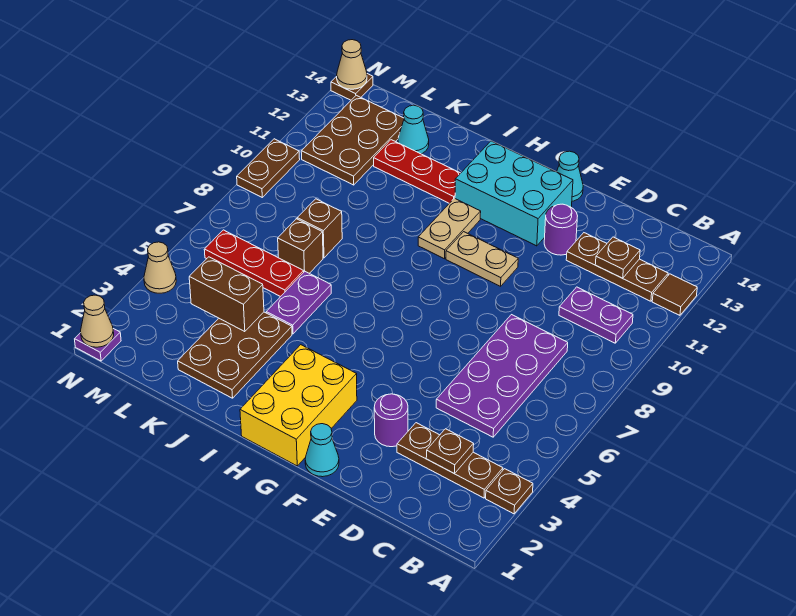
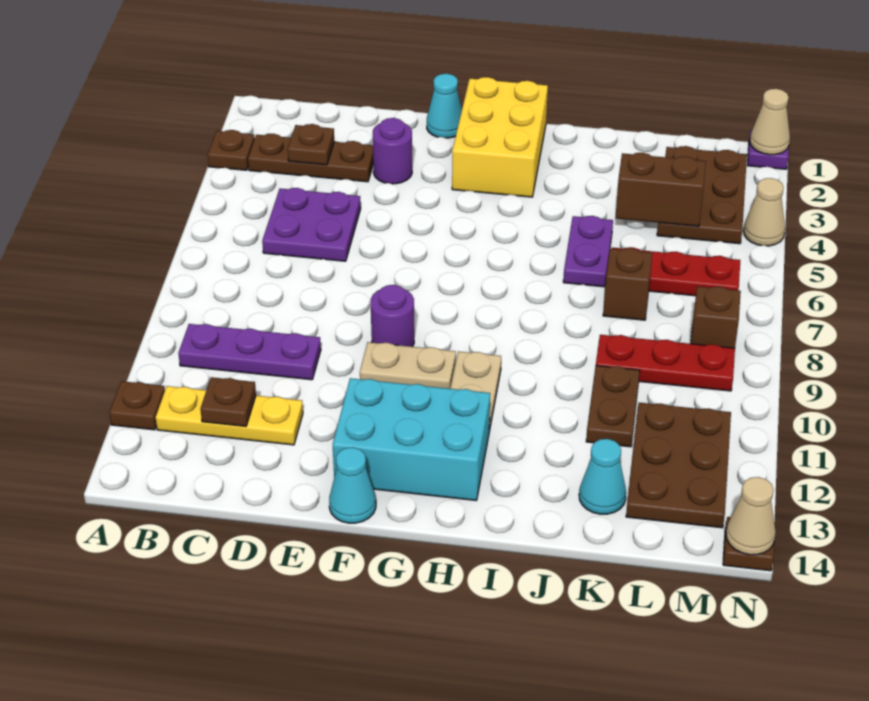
brown 1x1 tile [652,274,697,315] -> brown 1x1 plate [109,381,165,430]
purple 1x2 plate [559,287,633,343] -> purple 1x3 plate [178,324,321,380]
brown 1x3 plate [566,233,668,301] -> yellow 1x3 plate [155,386,303,445]
purple 2x4 plate [436,315,568,437] -> purple 2x2 plate [262,188,361,261]
purple 1x1 round brick [544,204,577,255] -> purple 1x1 round brick moved to [371,285,414,347]
red 1x3 plate [374,140,460,203] -> red 1x3 plate moved to [596,335,735,391]
brown 2x3 plate [178,312,292,398] -> brown 2x3 plate moved to [657,146,747,244]
brown 1x1 brick [297,199,342,258] -> brown 1x1 brick moved to [691,286,741,348]
brown 1x2 plate [237,139,300,197] -> brown 1x2 plate moved to [586,366,640,447]

